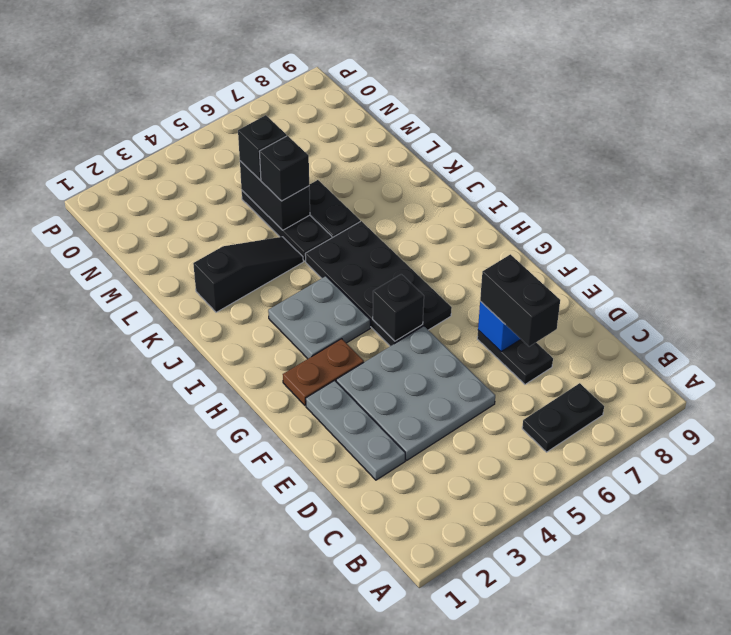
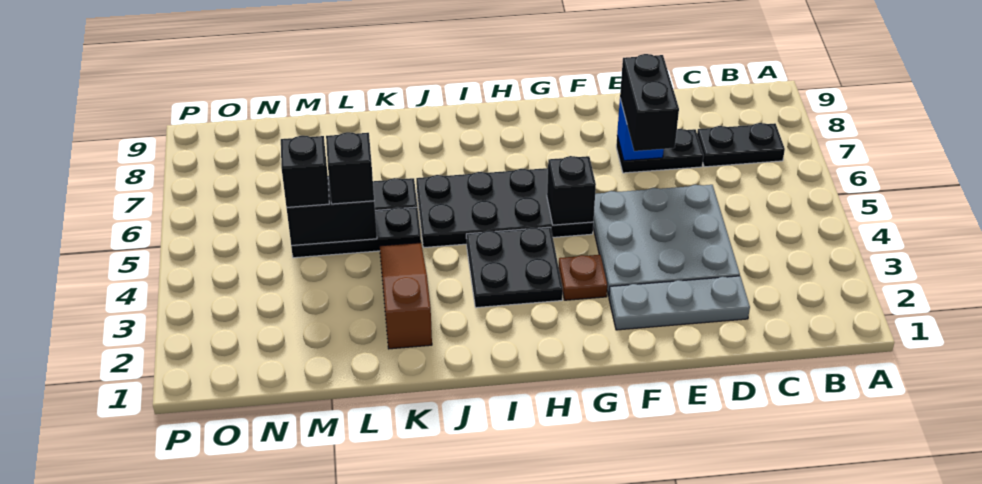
black 1x2 plate [522,383,604,452] -> black 1x2 plate turned to [697,123,785,167]
black 1x2 brick [480,254,560,347] -> black 1x2 brick turned to [620,54,679,151]
brown 1x2 plate [283,339,364,406] -> brown 1x1 plate [559,255,607,300]
grey 2x2 plate [268,276,370,359] -> black 2x2 plate [466,227,563,308]
black 1x3 slope [193,237,303,312] -> brown 1x3 slope [380,243,432,349]

